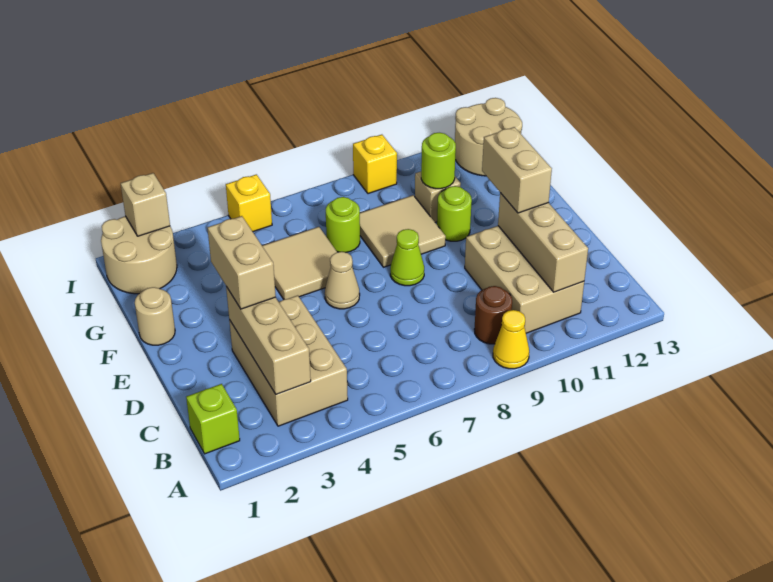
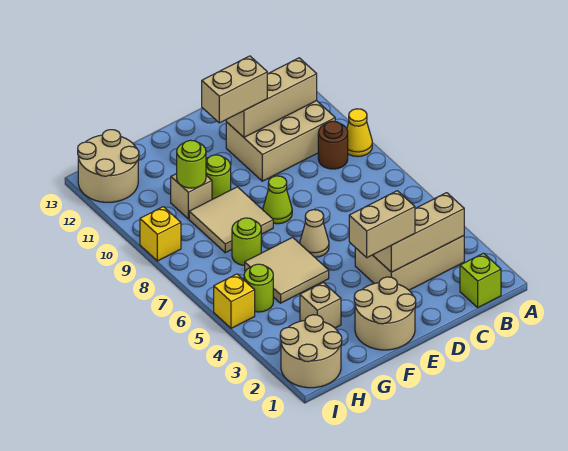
tan 1x1 round brick [135,287,175,345] -> tan 2x2 round brick [354,277,416,350]
none -> lime 1x1 round brick [244,264,273,312]
tan 1x1 brick [121,173,170,236] -> tan 1x1 brick moved to [300,283,341,328]

